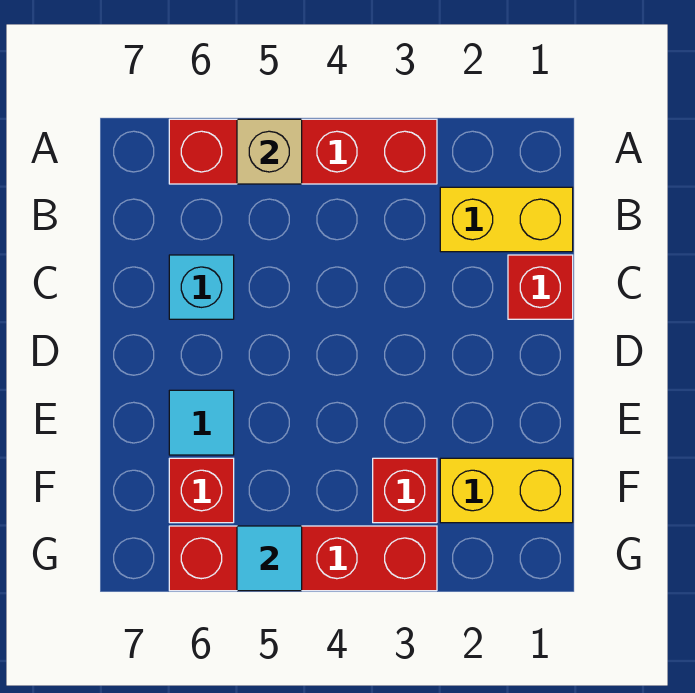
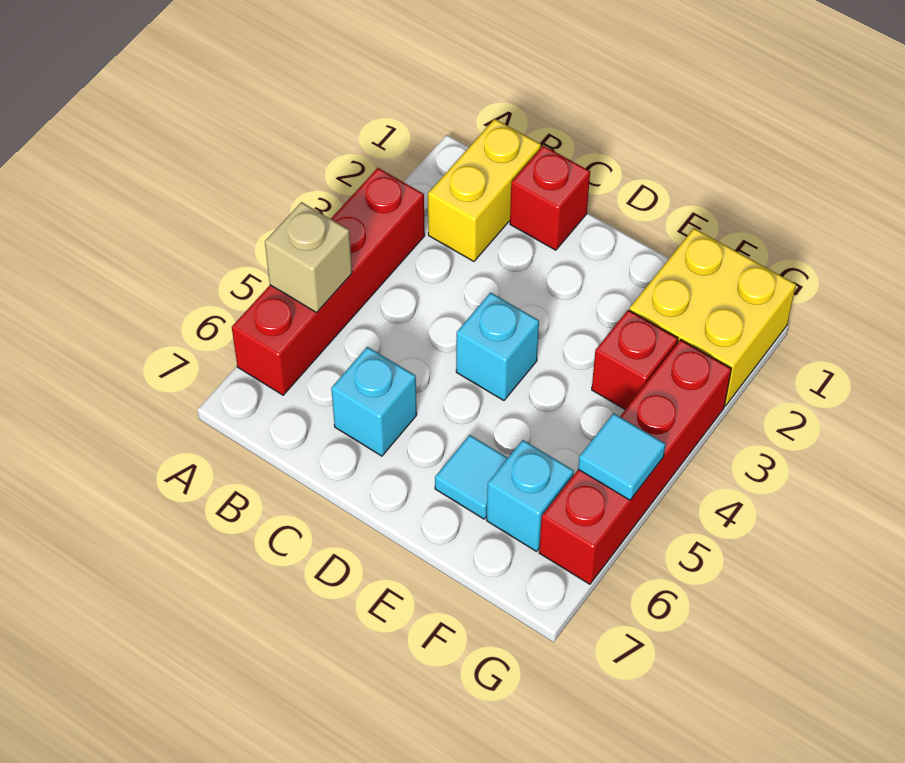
none -> cyan 1x1 brick [456,293,539,401]
yellow 1x2 brick [440,458,573,523] -> yellow 2x2 brick [629,228,796,406]
red 1x1 brick [169,458,234,523] -> cyan 1x1 brick [487,440,574,551]

